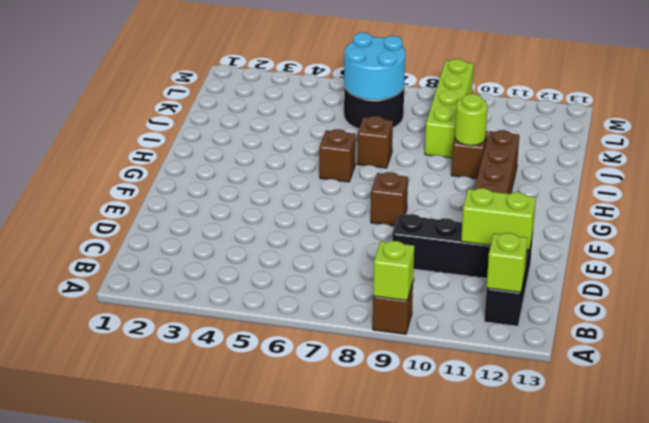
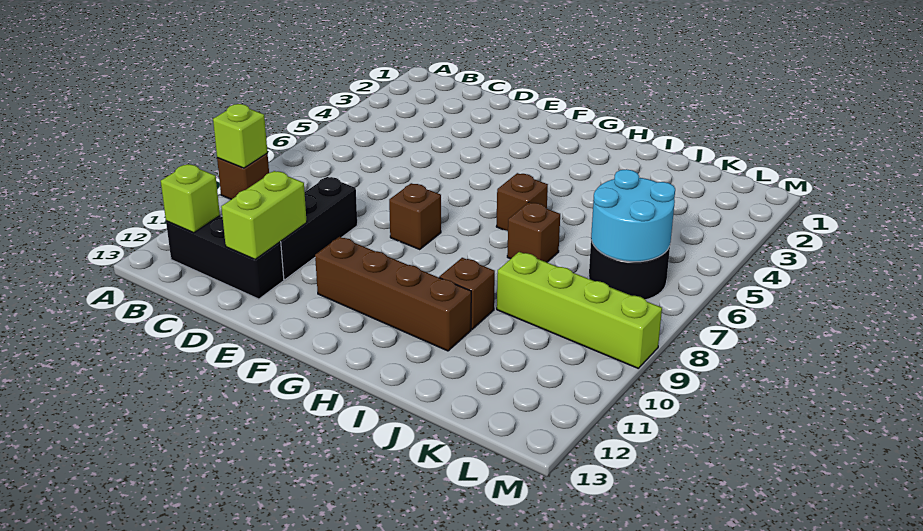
lime 1x1 round brick [455,94,487,146] -> none

